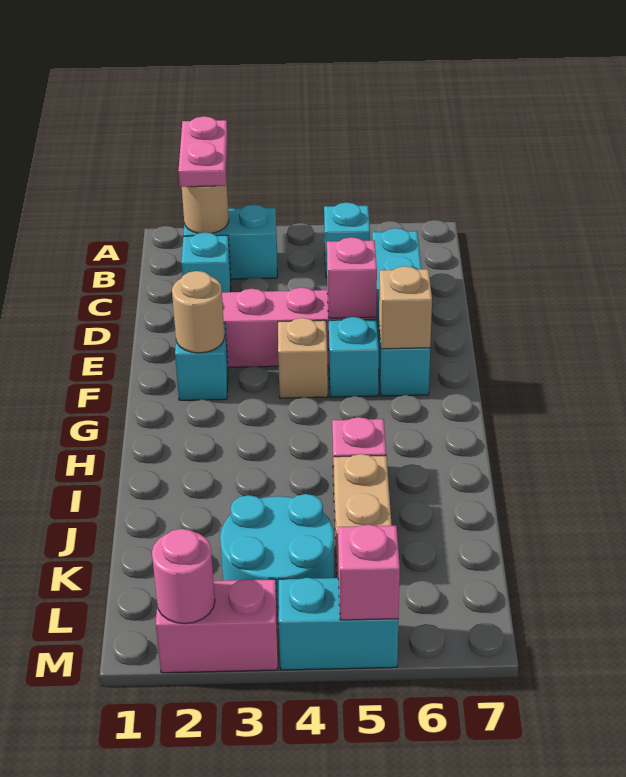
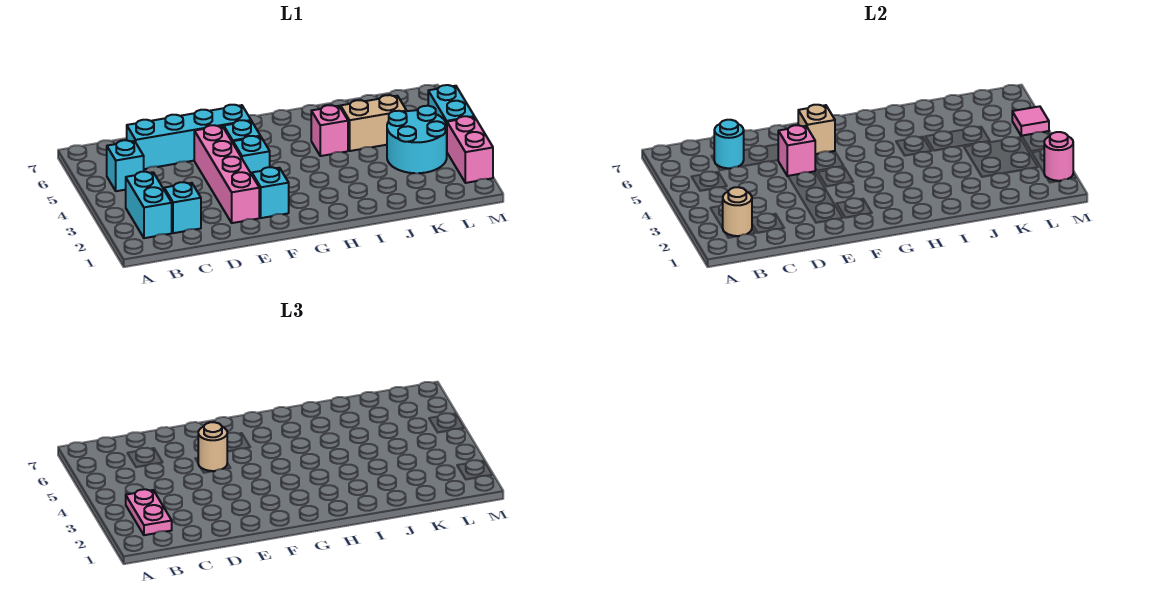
pink 1x2 plate [178,116,228,187] -> pink 1x2 plate turned to [126,489,172,535]
none -> cyan 1x1 round brick [714,120,744,169]
tan 1x1 round brick [172,271,225,353] -> tan 1x1 round brick moved to [198,422,228,471]
tan 1x1 brick [278,318,328,398] -> cyan 1x1 brick [233,136,270,175]
pink 1x1 brick [338,525,400,620] -> pink 1x1 tile [1012,106,1049,136]

